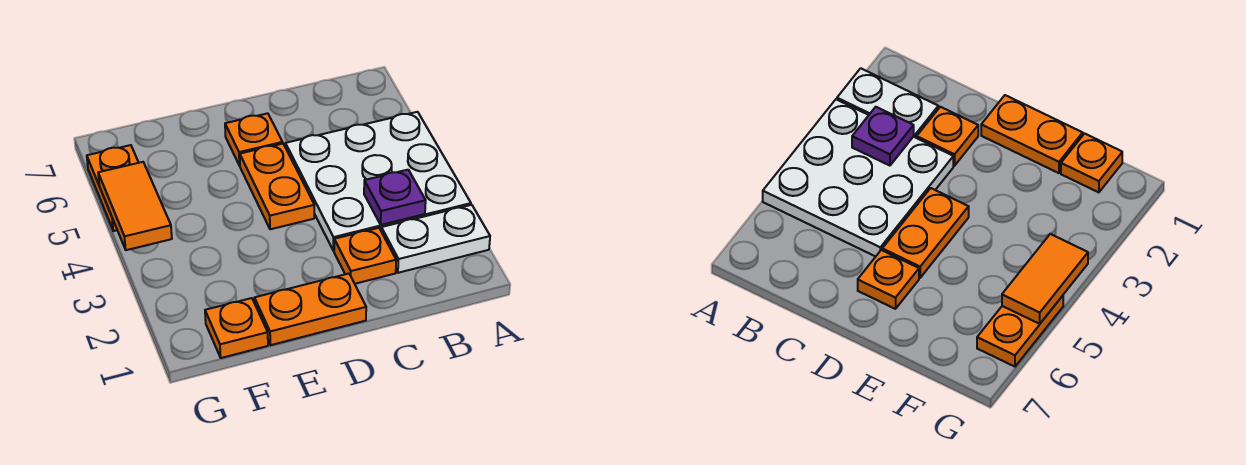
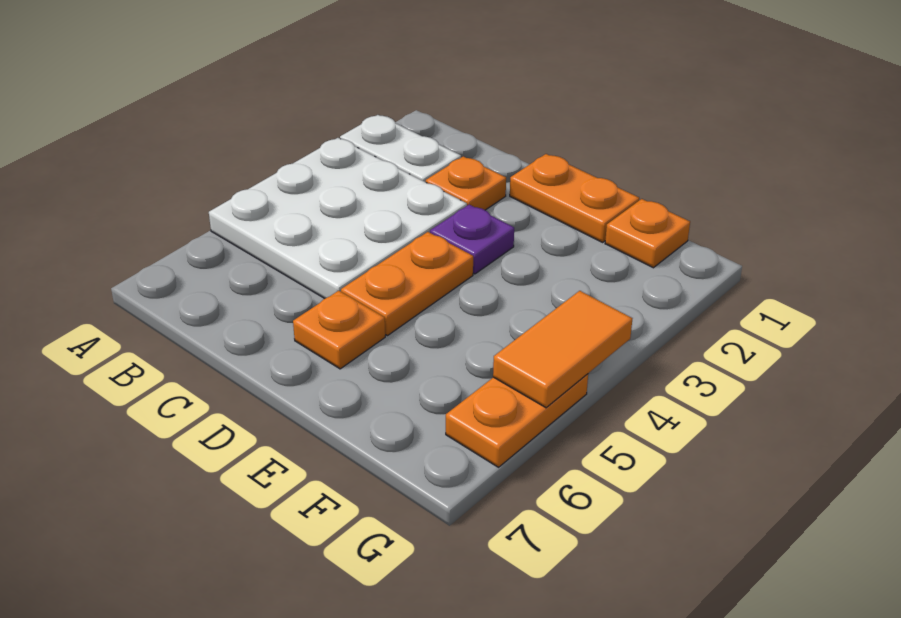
purple 1x1 plate [364,170,426,225] -> purple 1x1 plate moved to [430,205,514,274]

